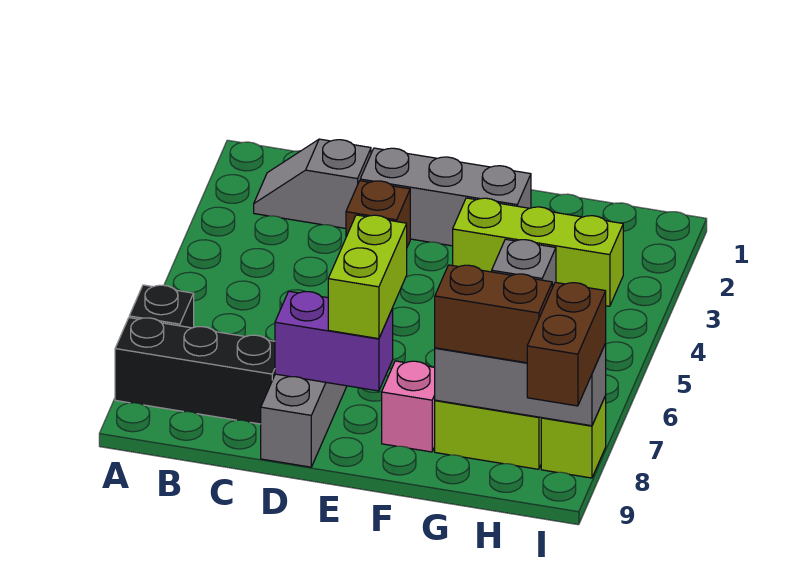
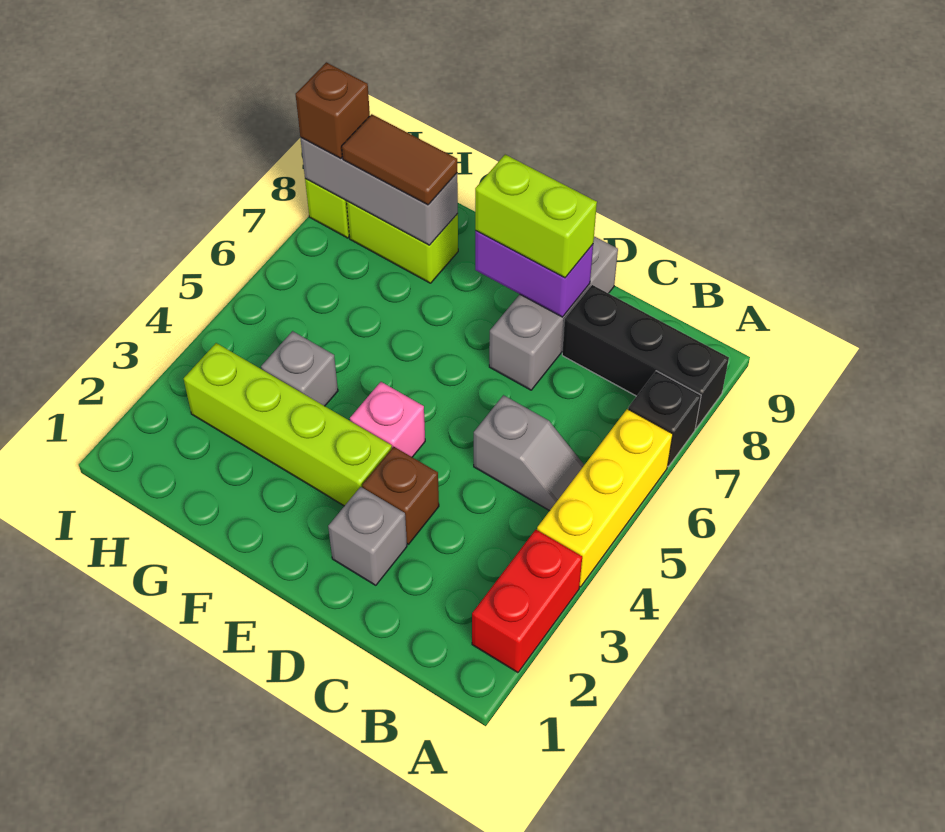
none -> red 1x2 brick [472,530,582,673]
none -> yellow 1x3 brick [537,409,673,587]
grey 1x2 slope [254,139,371,228] -> grey 1x2 slope moved to [474,395,584,511]
grey 1x3 brick [360,148,531,246] -> grey 1x1 brick [328,487,407,585]
lime 1x2 brick [328,215,407,339] -> lime 1x2 brick turned to [475,155,597,278]
lime 1x3 brick [453,198,623,306] -> lime 1x4 brick [184,343,392,506]
pink 1x1 brick [382,361,435,452] -> pink 1x1 brick moved to [350,382,425,457]
brown 1x2 brick [435,265,552,363] -> brown 1x2 tile [342,114,457,205]
brown 1x2 brick [527,282,606,406] -> brown 1x1 brick [296,62,370,158]

